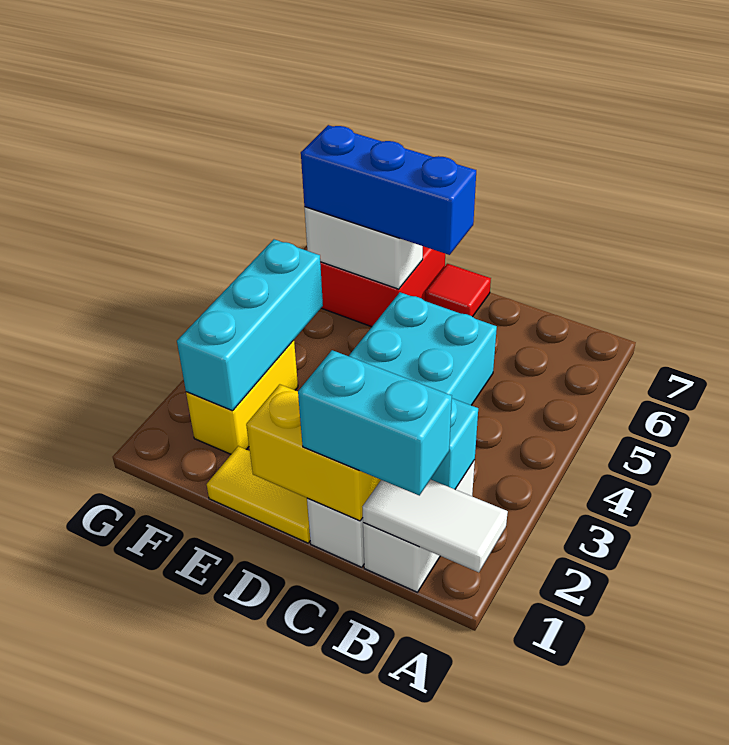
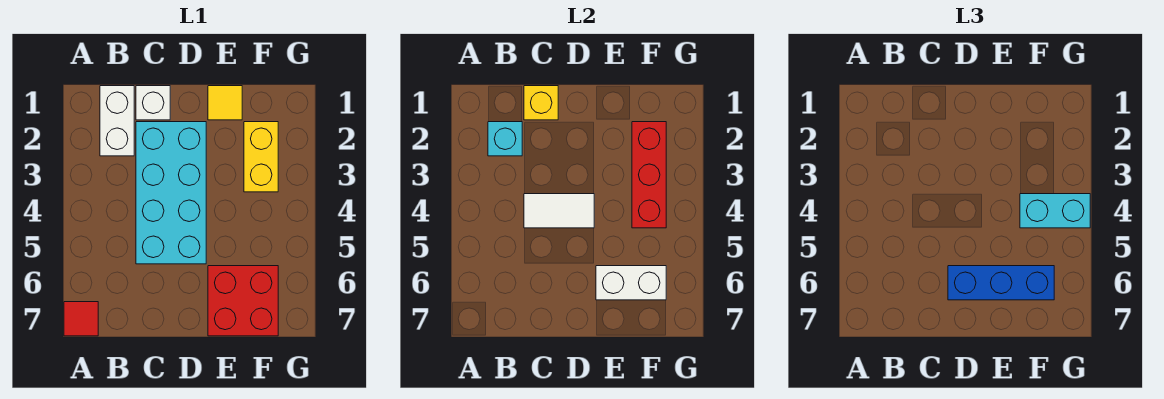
white 1x2 tile [363,479,508,572] -> white 1x2 tile moved to [524,194,594,228]
cyan 1x2 brick [298,350,452,496] -> cyan 1x2 brick moved to [1020,194,1090,228]
yellow 1x2 brick [246,384,381,521] -> yellow 1x1 brick [524,86,558,120]
yellow 1x2 tile [207,446,310,543] -> yellow 1x1 tile [208,86,242,120]
red 1x1 tile [425,264,491,317] -> red 1x1 tile moved to [64,302,98,336]
cyan 1x3 brick [177,239,323,411] -> red 1x3 brick [632,122,666,228]

